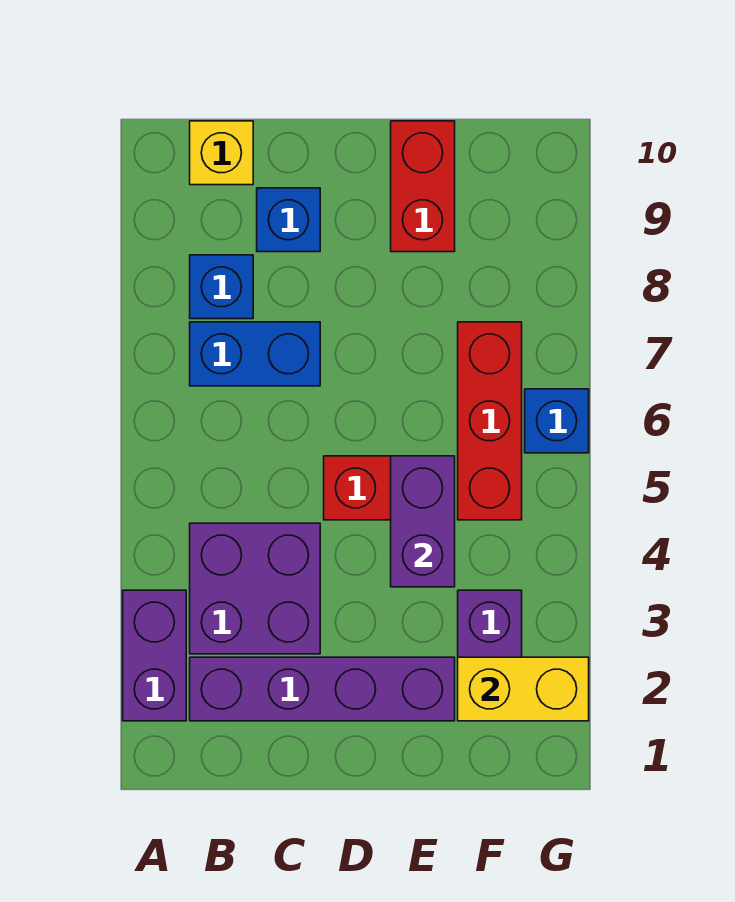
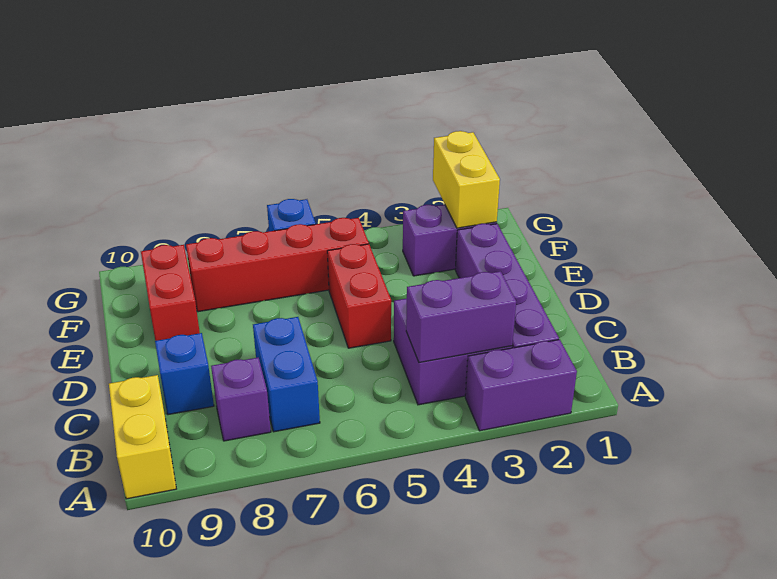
blue 1x1 brick [190,255,253,319] -> purple 1x1 brick [211,358,271,441]
yellow 1x1 brick [190,121,253,185] -> yellow 1x2 brick [109,375,176,499]
purple 1x2 brick [391,456,455,587] -> purple 1x2 brick moved to [406,271,516,363]
red 1x2 brick [391,121,455,252] -> red 1x2 brick turned to [141,245,200,341]
red 1x3 brick [458,322,522,520] -> red 1x4 brick [186,218,369,312]

